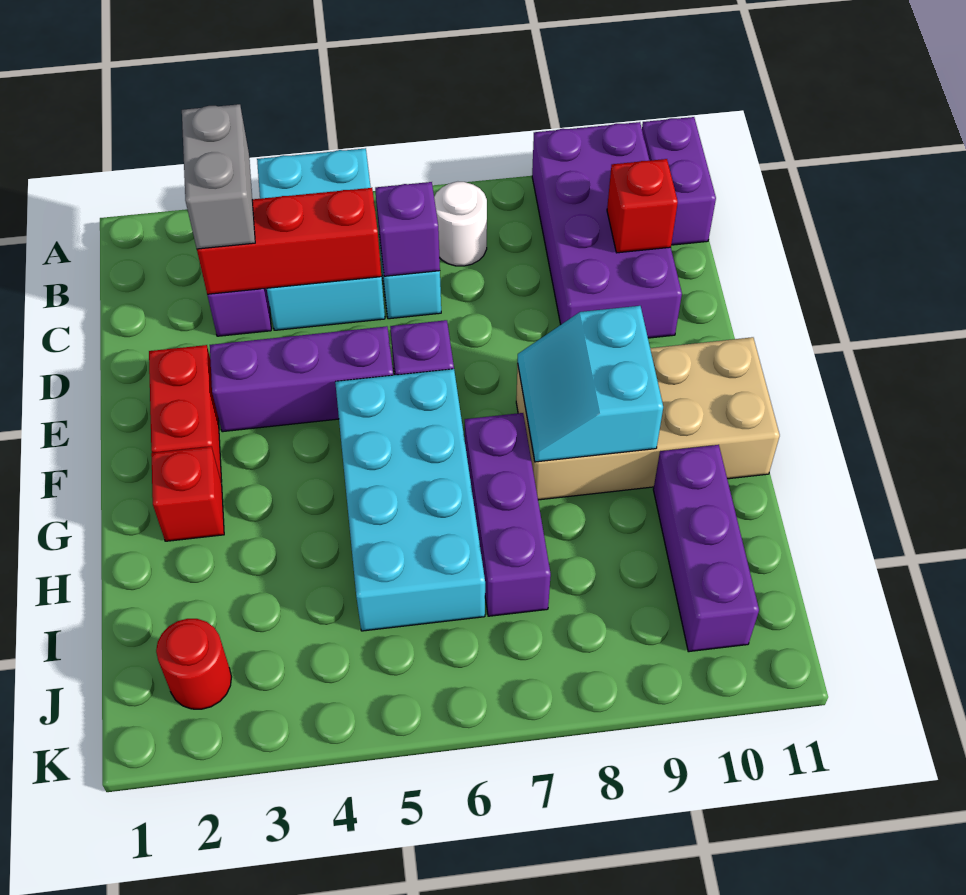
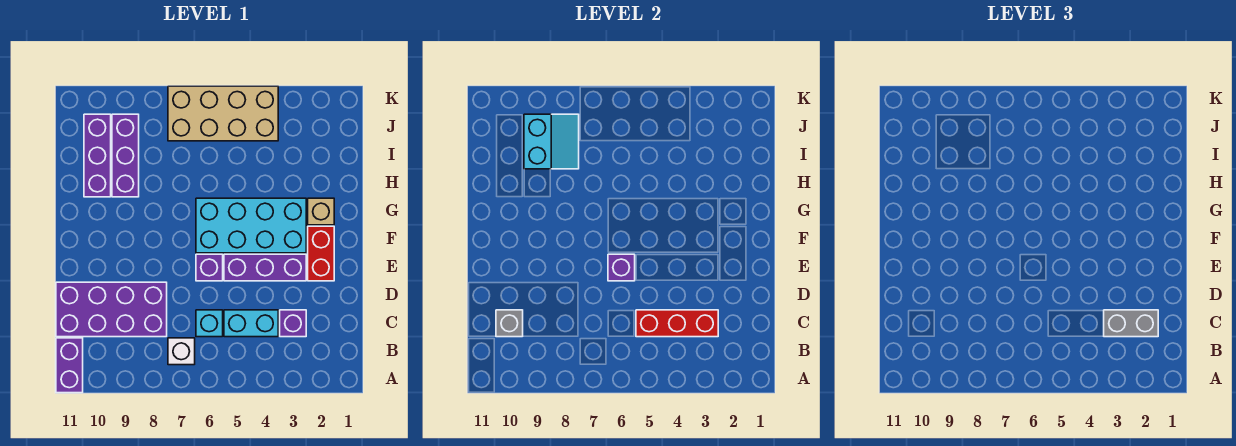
cyan 2x3 brick [257,148,385,330] -> cyan 1x2 brick [224,310,278,337]
purple 2x4 brick [532,122,682,338] -> purple 2x4 brick turned to [56,282,167,337]
grey 1x2 brick [182,104,255,249] -> grey 1x2 brick turned to [1104,310,1158,337]
white 1x1 round brick [434,182,487,266] -> white 1x1 brick [168,338,195,365]
purple 1x1 brick [375,182,440,276] -> purple 1x1 brick moved to [608,254,635,281]
red 1x1 brick [607,159,678,253] -> grey 1x1 brick [496,310,523,337]
cyan 2x4 brick [335,369,485,631] -> cyan 2x4 brick turned to [196,198,306,253]
tan 2x4 brick [516,337,780,500] -> tan 2x4 brick moved to [168,86,278,141]
cyan 2x2 slope [518,306,663,462] -> cyan 2x2 slope moved to [524,114,579,169]
red 1x1 brick [151,447,224,541] -> tan 1x1 brick [308,198,334,225]
purple 1x3 brick [465,413,551,616] -> purple 1x3 brick moved to [112,114,139,197]
red 1x1 round brick [156,619,231,709] -> none

